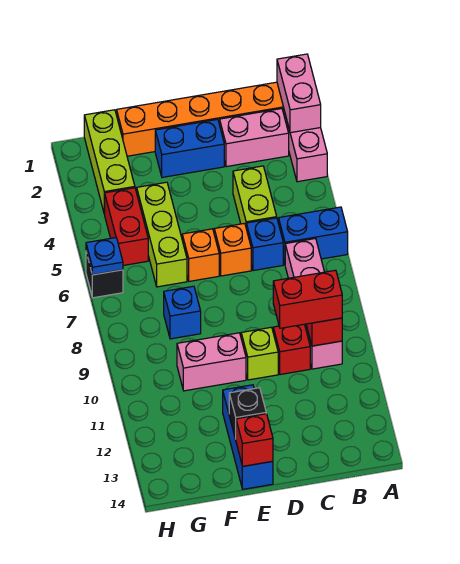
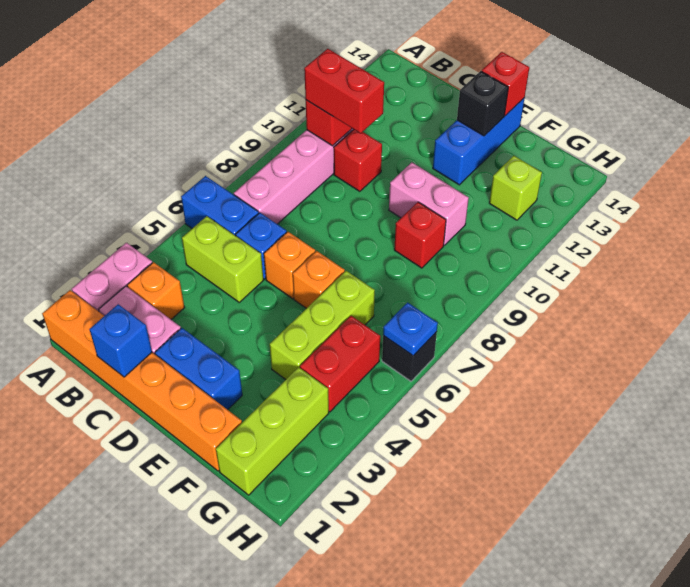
pink 1x2 brick [277,54,321,133] -> none
none -> orange 1x1 brick [127,262,184,319]
lime 1x2 brick [233,166,277,226] -> lime 1x2 brick turned to [182,216,263,302]
lime 1x1 brick [241,327,278,380] -> lime 1x1 brick moved to [489,156,542,220]
blue 1x1 brick [164,286,201,339] -> blue 1x1 brick moved to [90,304,152,377]
none -> red 1x1 brick [394,202,446,268]

